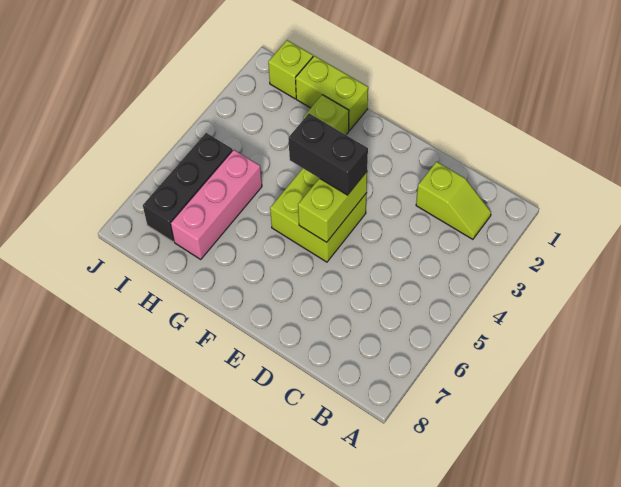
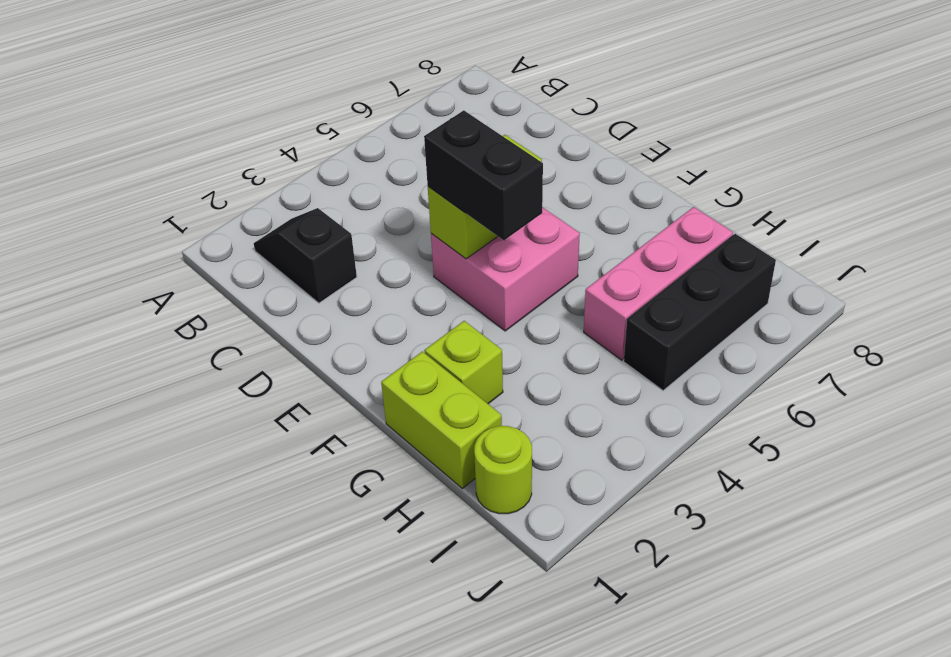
lime 1x2 slope [416,162,491,239] -> black 1x2 slope [254,208,357,303]
lime 2x2 brick [270,169,367,262] -> pink 2x2 brick [431,207,580,331]
lime 1x1 brick [268,40,313,99] -> lime 1x1 round brick [474,426,532,514]

